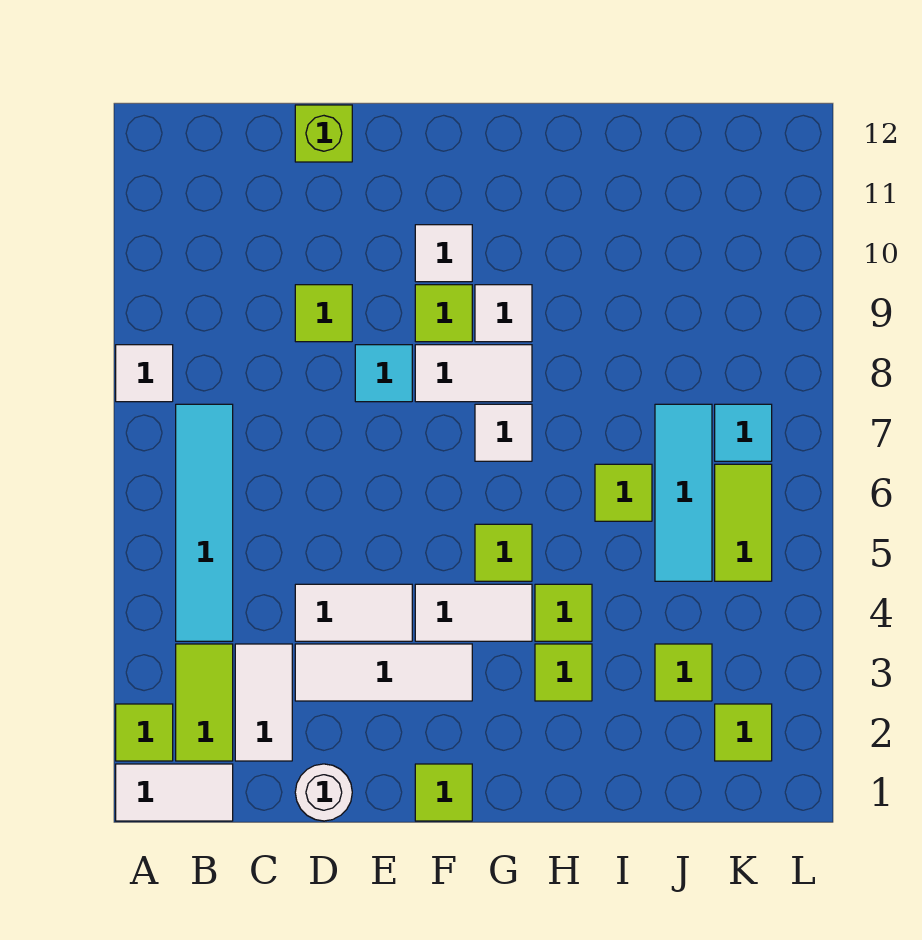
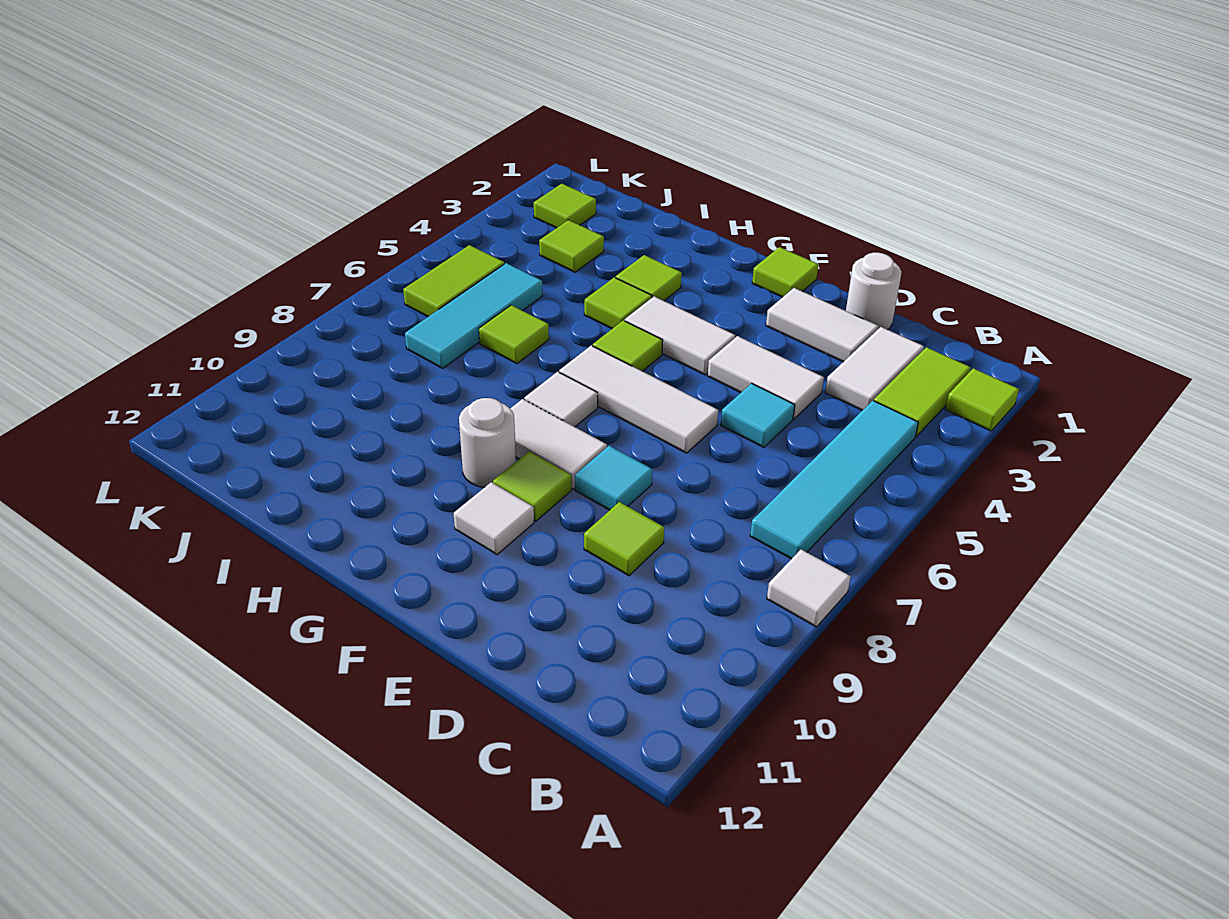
white 1x2 tile [116,764,233,821] -> white 1x2 tile moved to [766,288,879,362]
white 1x3 tile [295,644,472,701] -> white 1x3 tile moved to [559,346,718,453]
lime 1x1 brick [295,105,352,162] -> none
white 1x1 tile [475,285,532,342] -> white 1x1 round brick [459,398,516,487]
cyan 1x1 tile [715,404,772,461] -> cyan 1x1 tile moved to [721,383,795,447]

